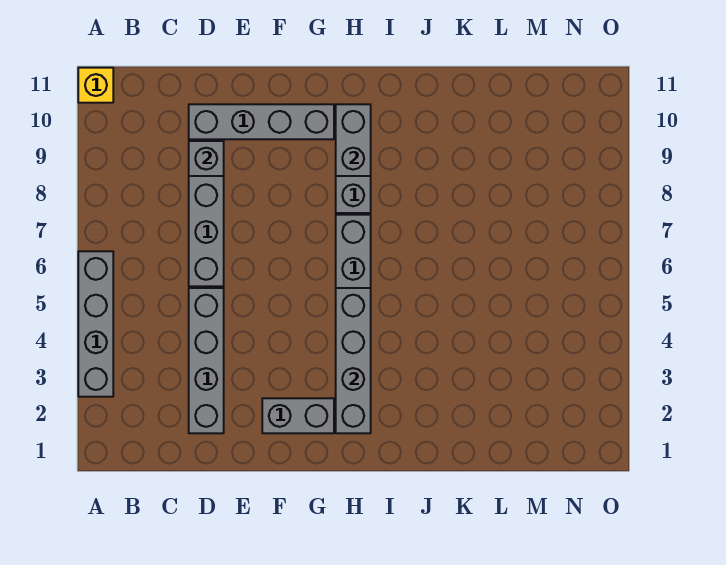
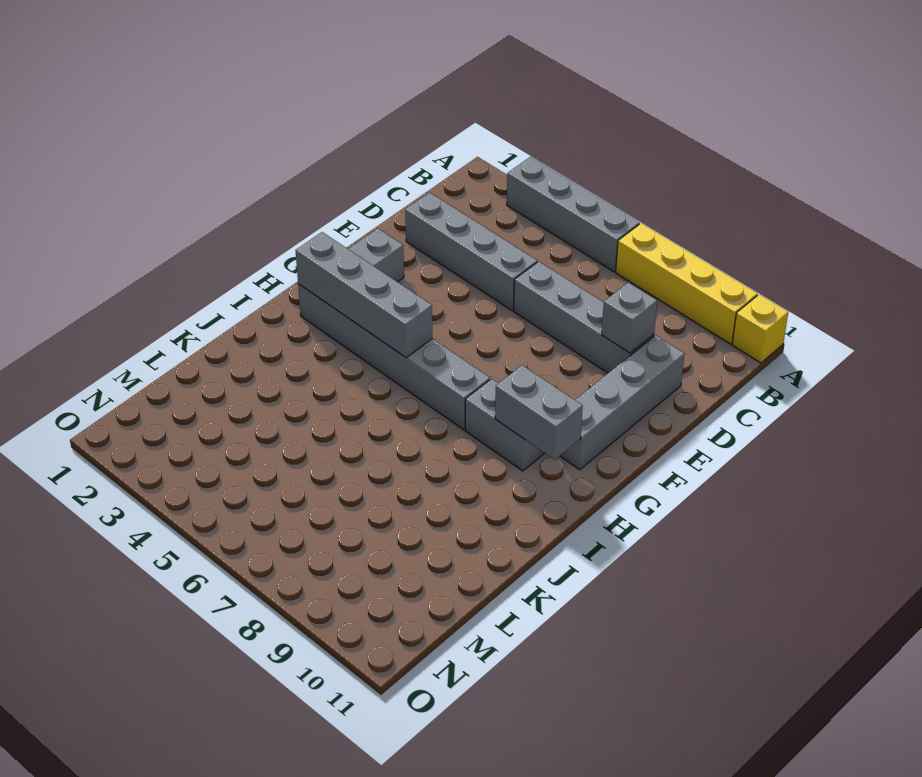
none -> yellow 1x4 brick [616,223,758,344]

